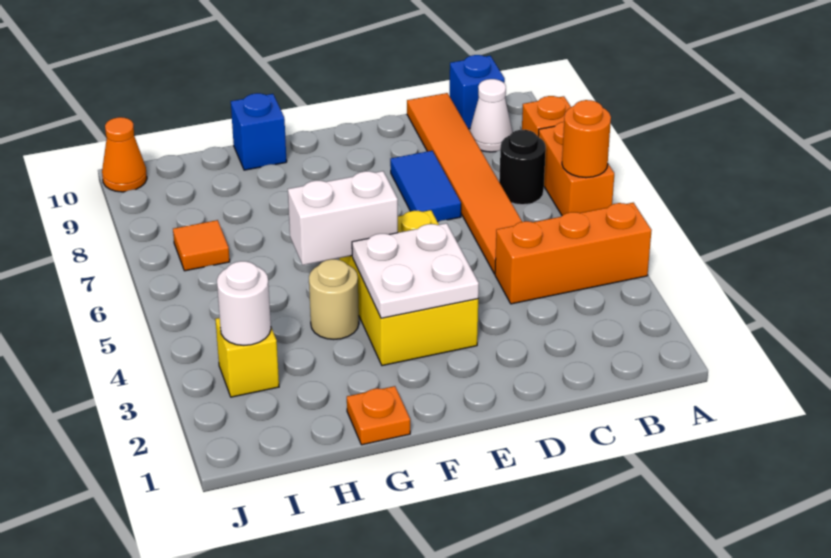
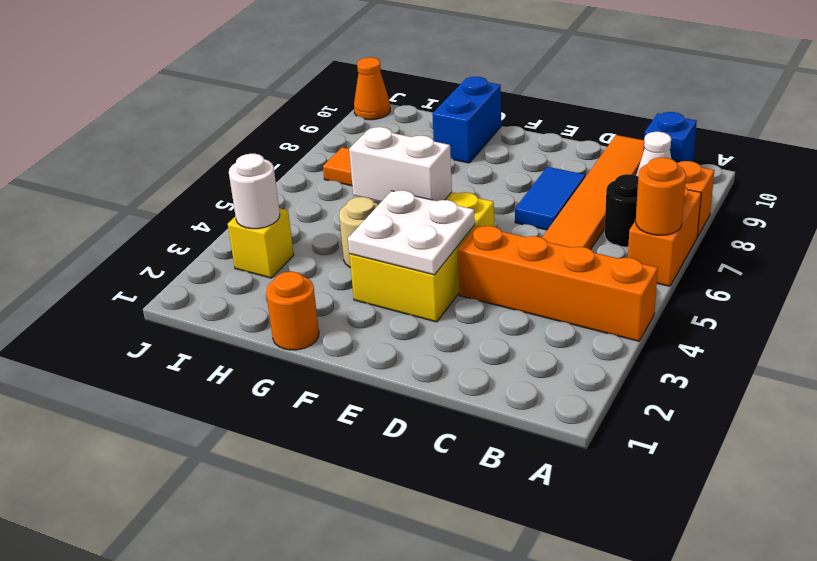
orange 1x3 brick [495,203,652,304] -> orange 1x4 brick [458,226,658,341]
orange 1x1 plate [347,386,410,445] -> orange 1x1 round brick [266,272,319,350]
blue 1x1 brick [231,93,287,170] -> blue 1x2 brick [432,77,501,163]

